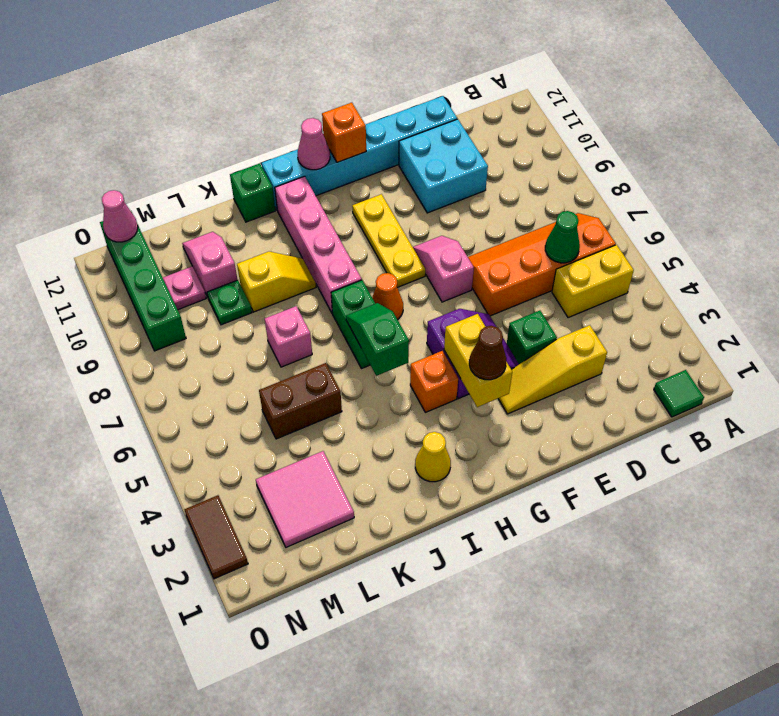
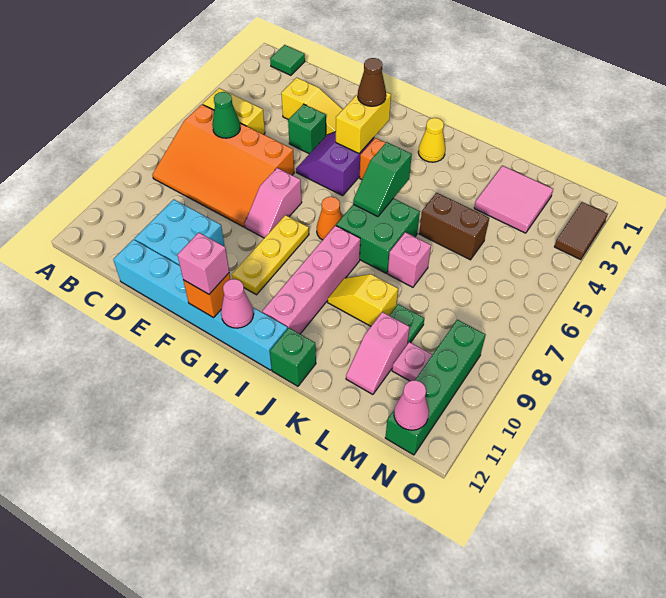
orange 2x4 slope [468,213,616,316] -> orange 3x4 slope [152,105,294,227]
none -> pink 1x1 brick [177,233,229,294]
green 1x2 brick [331,280,375,369] -> green 2x2 brick [336,198,420,273]

